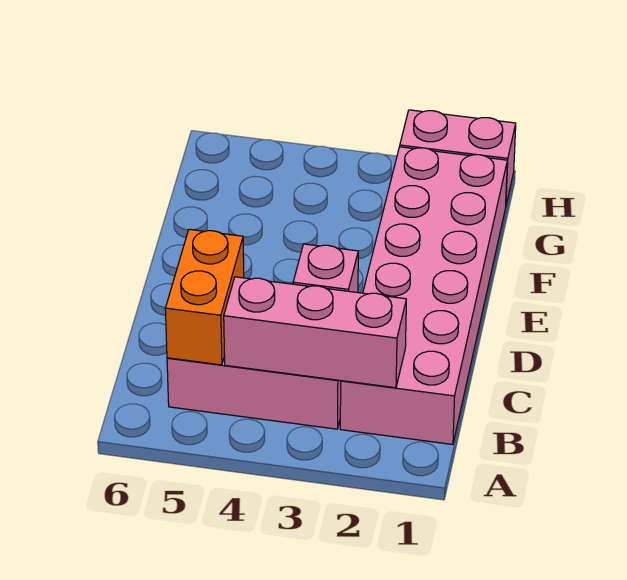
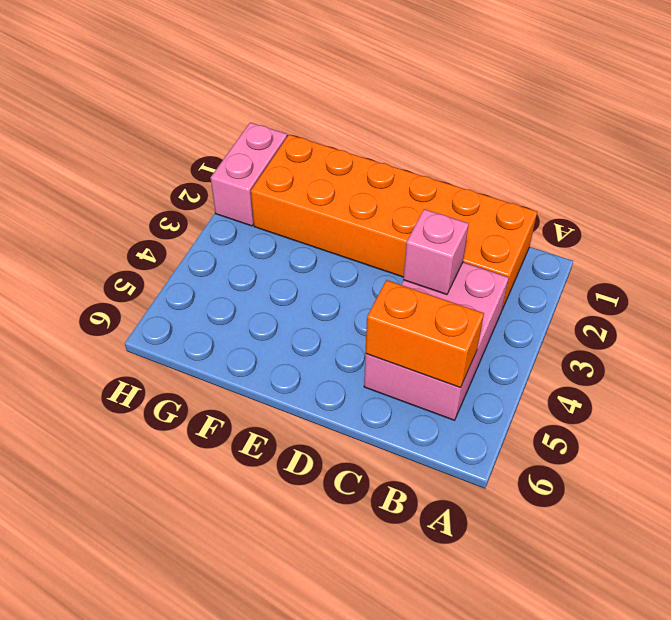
pink 2x6 brick [340,147,507,444] -> orange 2x6 brick [251,135,537,309]
pink 1x3 brick [224,277,406,388] -> none

